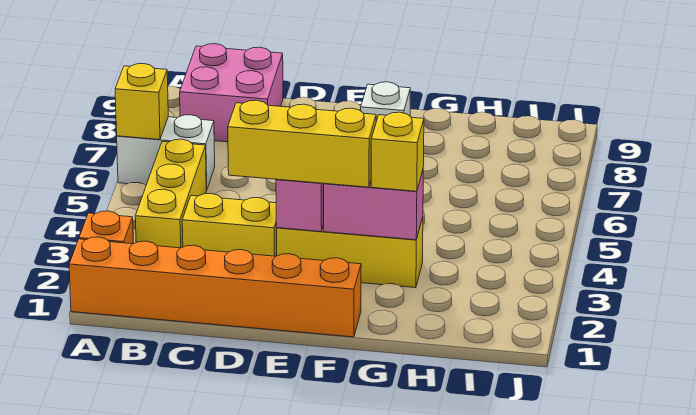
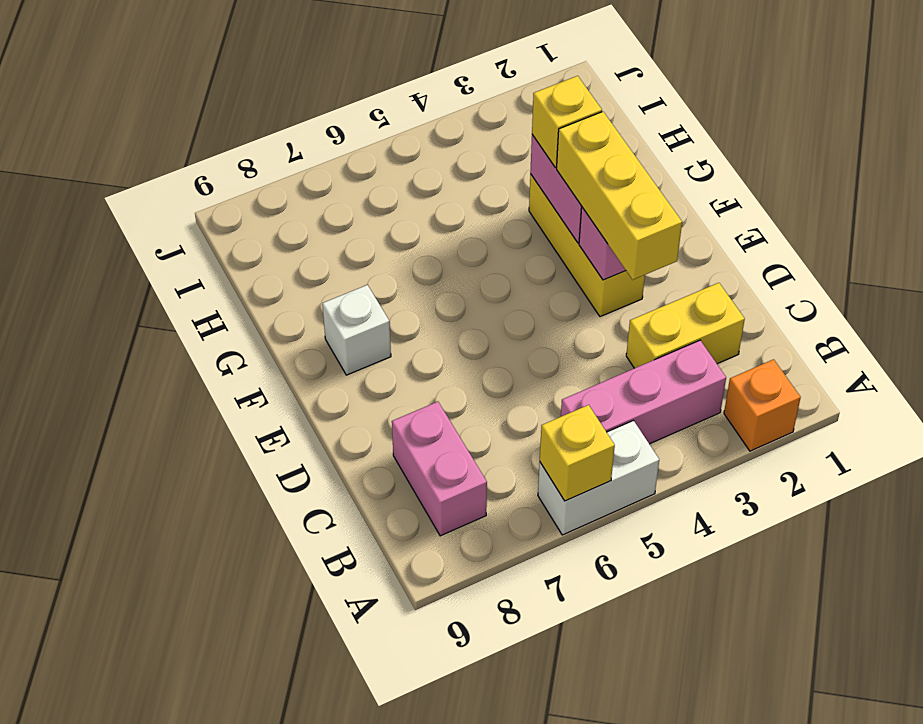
orange 1x6 brick [69,237,361,337] -> none
white 1x2 brick [117,115,215,190] -> white 1x2 brick turned to [538,421,659,535]
yellow 1x3 brick [135,139,206,248] -> pink 1x3 brick [561,340,726,444]
pink 2x2 brick [180,44,283,142] -> pink 1x2 brick [392,402,487,536]
yellow 1x2 brick [182,193,277,256] -> yellow 1x2 brick turned to [626,283,745,368]

